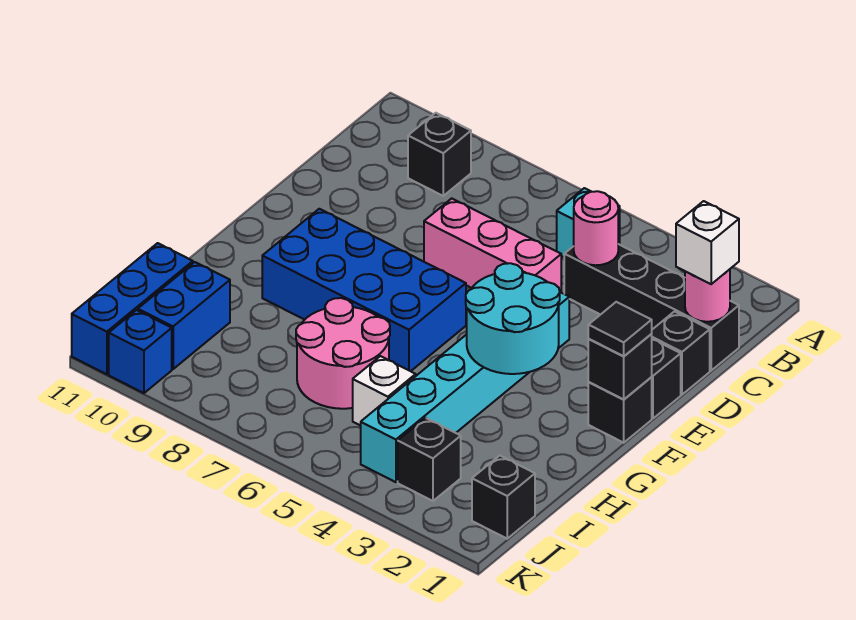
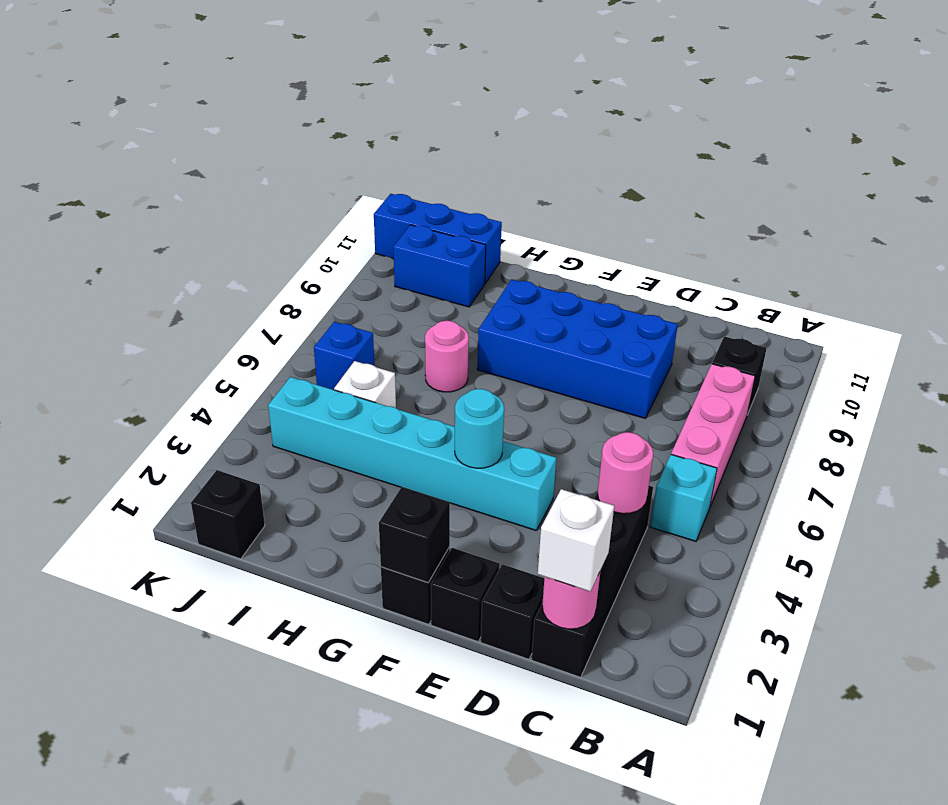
pink 1x3 brick [424,198,561,292] -> pink 1x3 brick moved to [671,364,755,506]
black 1x1 tile [588,302,652,356] -> none
cyan 2x2 round brick [466,263,560,374] -> cyan 1x1 round brick [455,389,504,468]
blue 2x4 brick [262,209,466,371] -> blue 2x4 brick turned to [477,279,678,419]
pink 2x2 round brick [296,298,390,409] -> pink 1x1 round brick [425,321,469,392]
black 1x1 brick [398,418,461,501] -> none
blue 1x1 brick [109,310,172,393] -> blue 1x1 brick moved to [314,322,374,390]

